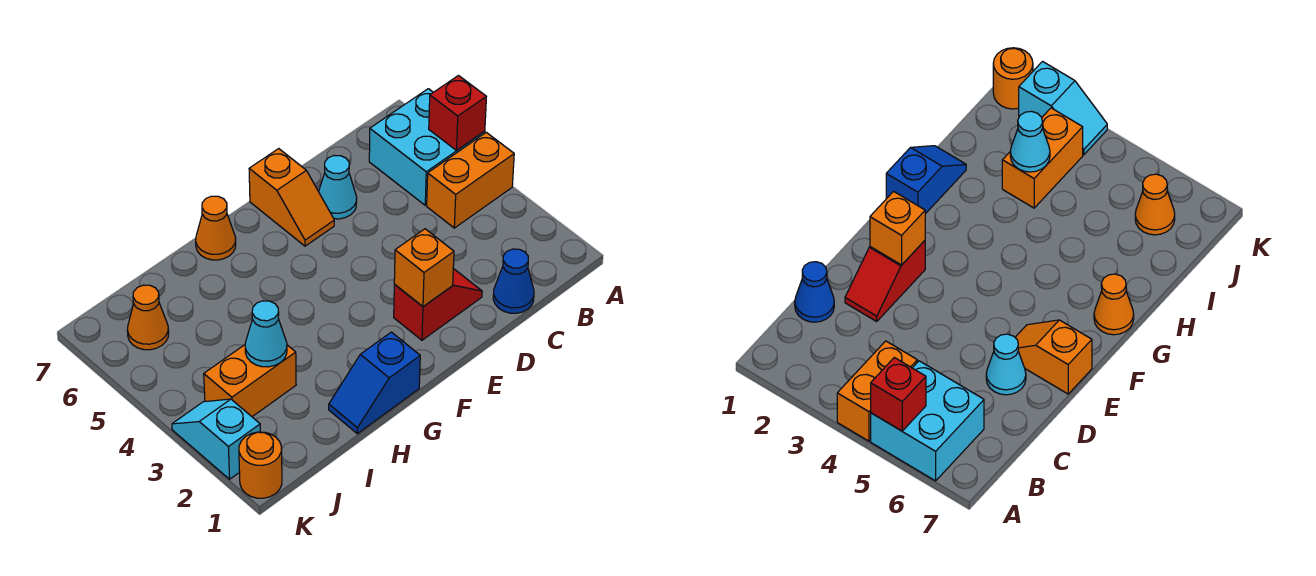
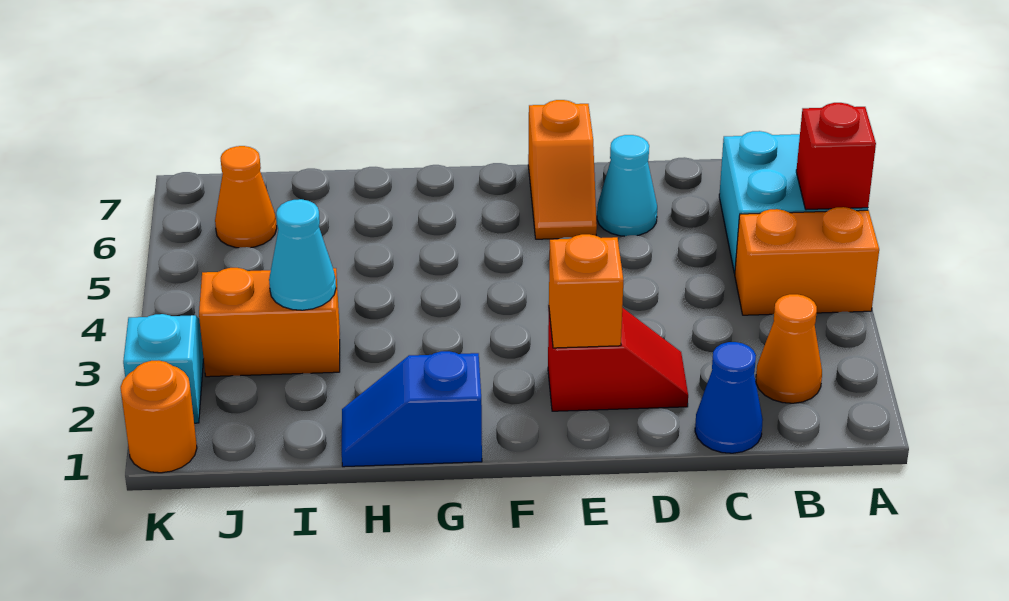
orange 1x1 cone [196,196,236,260] -> orange 1x1 cone moved to [756,294,822,403]

